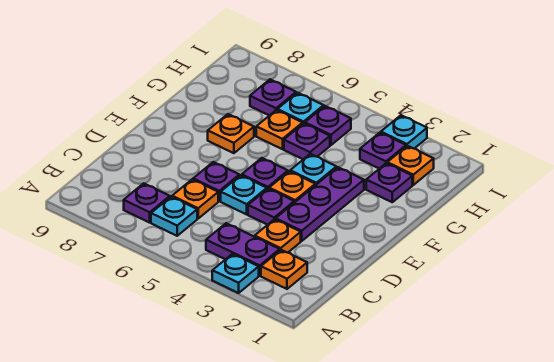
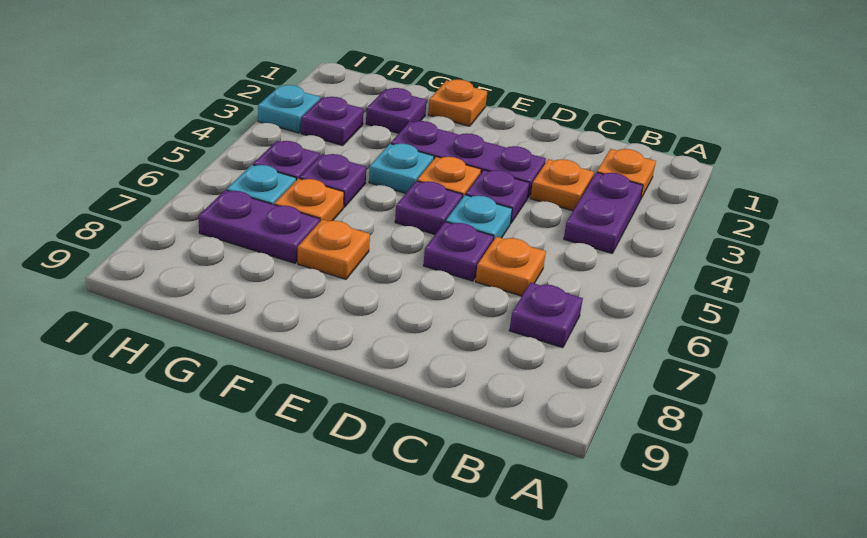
cyan 1x1 plate [212,254,259,293] -> none
cyan 1x1 plate [151,197,197,236] -> none
orange 1x1 plate [387,146,434,185] -> orange 1x1 plate moved to [428,80,487,126]
purple 1x1 plate [250,79,296,116] -> purple 1x2 plate [198,190,320,263]

